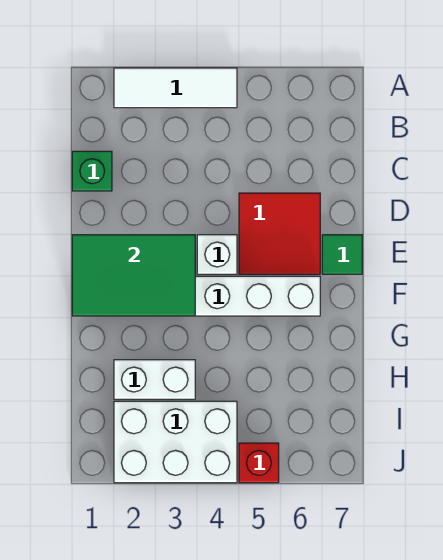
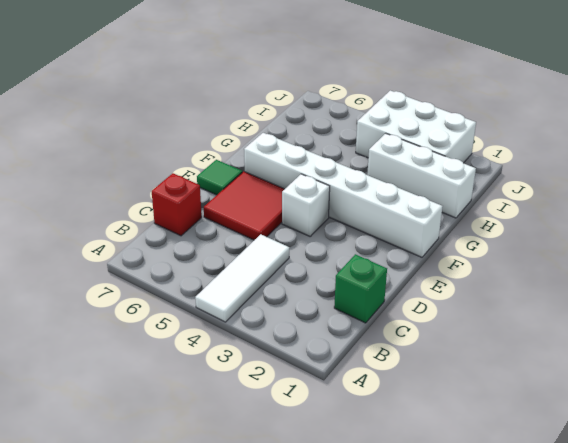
white 1x3 tile [114,68,237,108] -> white 1x3 tile turned to [195,234,289,322]
green 2x3 tile [72,235,195,316] -> none
white 1x2 brick [114,360,195,399] -> white 1x3 brick [367,133,476,218]
red 1x1 brick [239,443,279,483] -> red 1x1 brick moved to [152,173,202,236]

